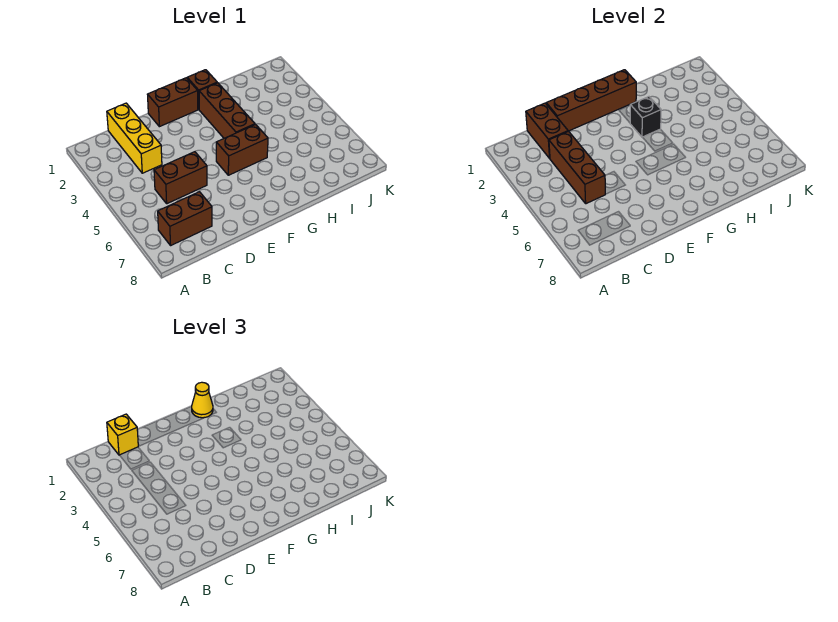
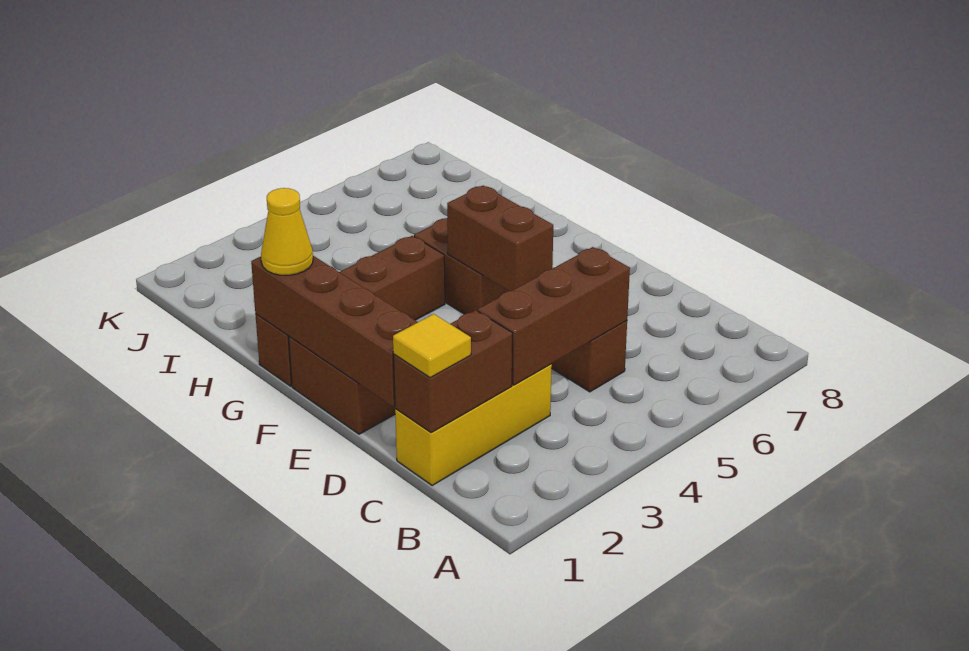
brown 1x2 brick [158,192,212,245] -> brown 1x2 brick moved to [447,186,553,291]
yellow 1x1 brick [107,414,138,455] -> yellow 1x1 tile [393,314,471,378]
black 1x1 brick [630,97,661,137] -> none

